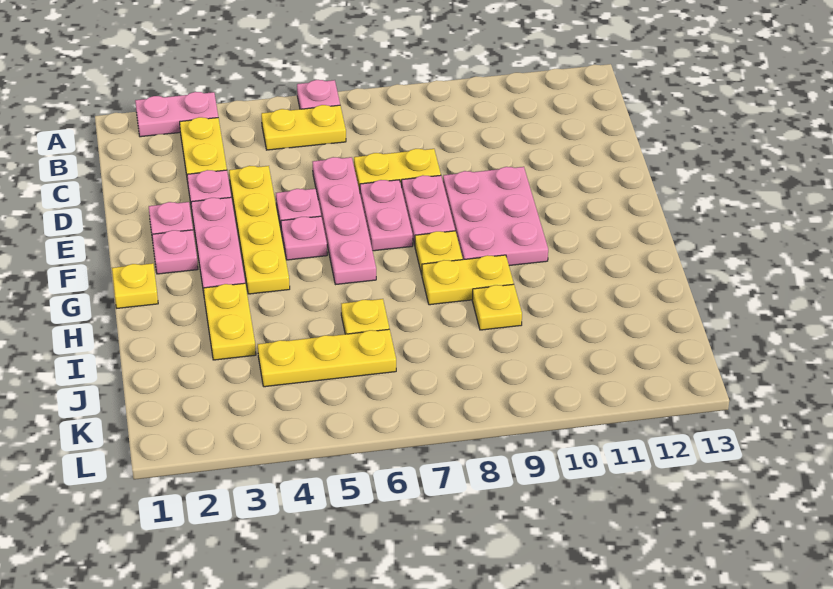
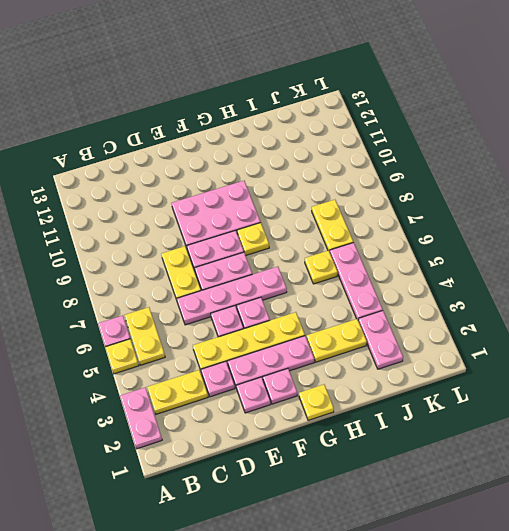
yellow 1x2 plate [422,255,514,305] -> yellow 1x2 plate moved to [312,200,353,252]
yellow 1x1 plate [472,284,522,330] -> yellow 1x1 plate moved to [105,339,139,374]
none -> pink 1x2 plate [358,311,403,369]
yellow 1x3 plate [258,329,396,387] -> pink 1x3 plate [330,242,383,320]

